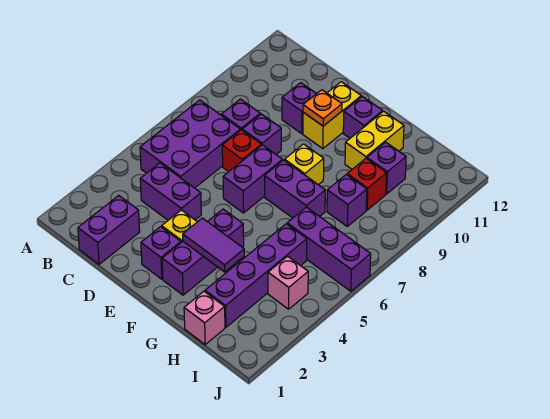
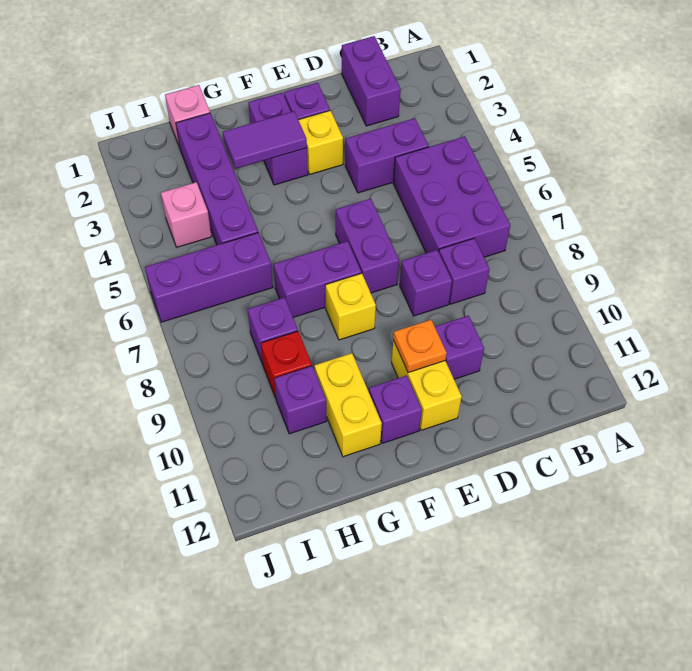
red 1x1 brick [222,130,261,172] -> none
purple 1x3 brick [162,209,244,295] -> purple 1x2 brick [248,93,308,185]

